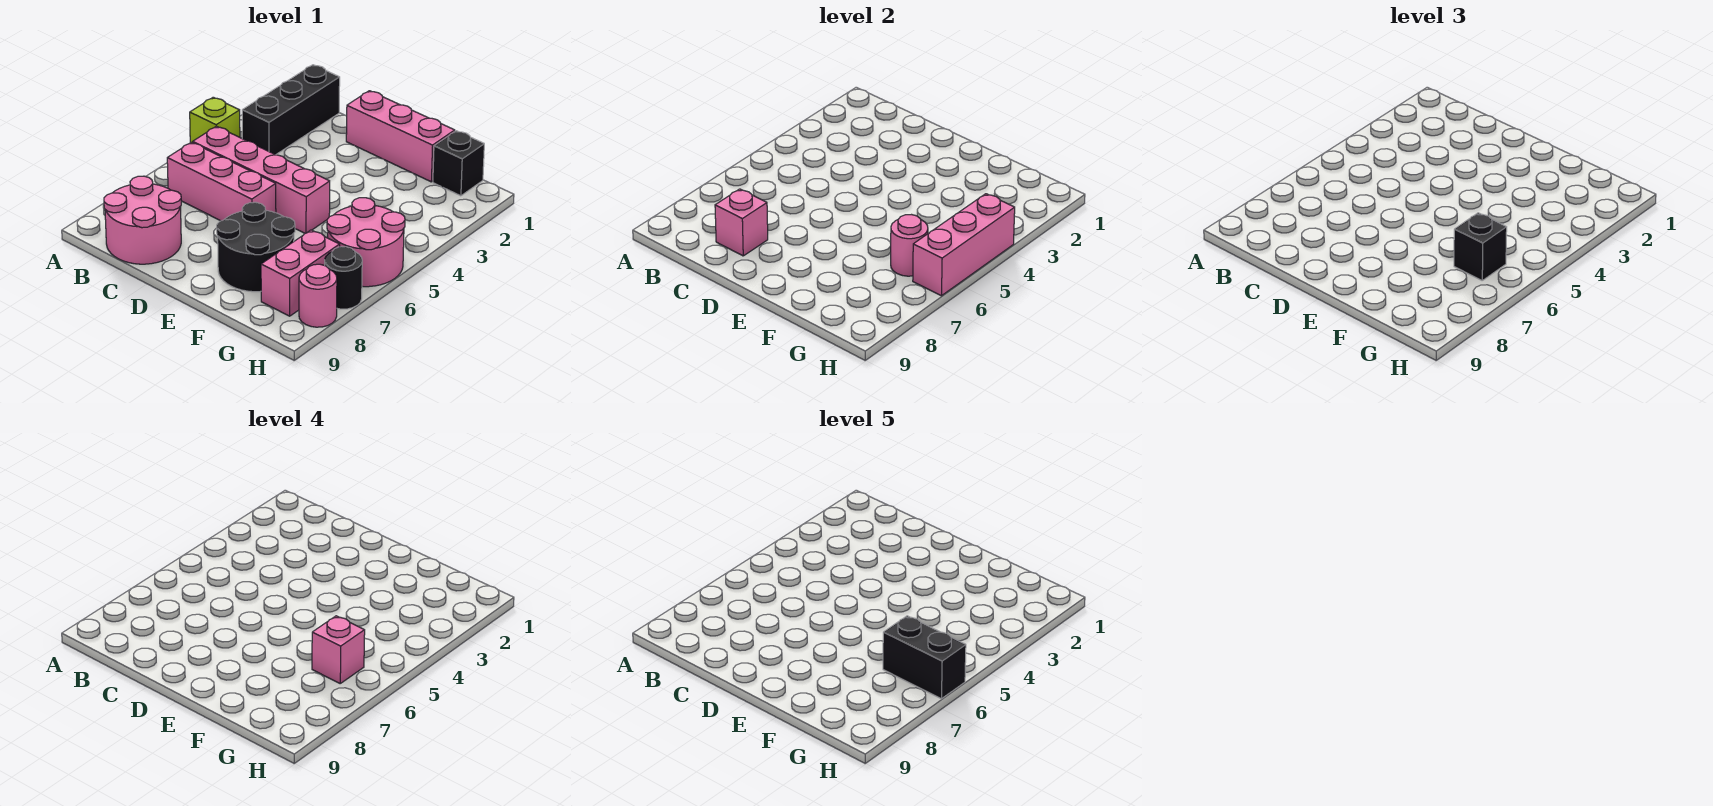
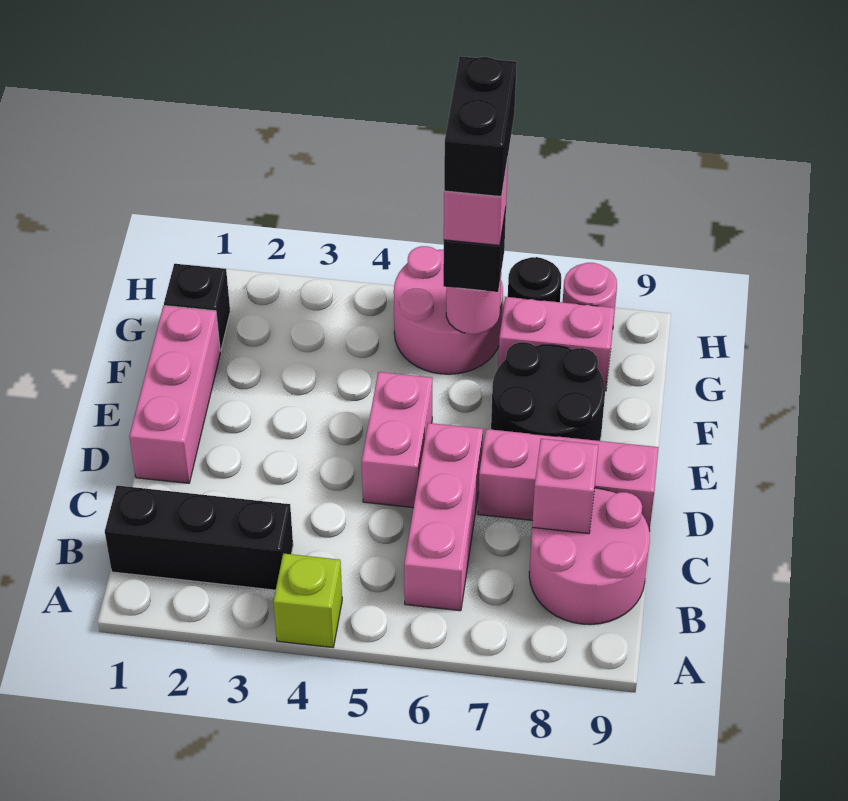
pink 1x4 brick [193,126,330,233] -> pink 1x2 brick [362,372,432,508]
pink 1x3 brick [913,194,1015,296] -> pink 1x3 brick moved to [478,429,659,531]

